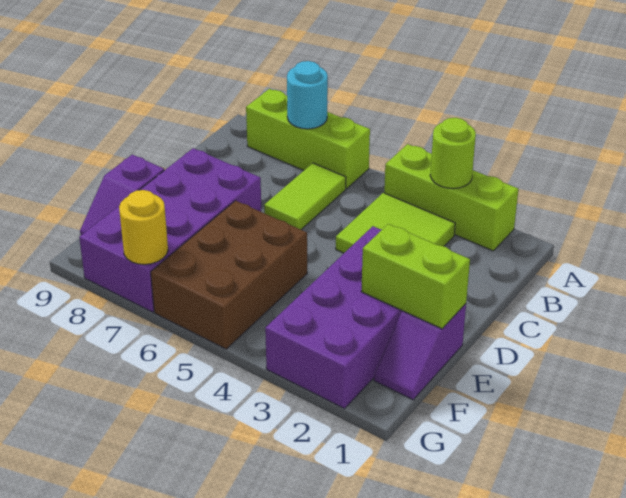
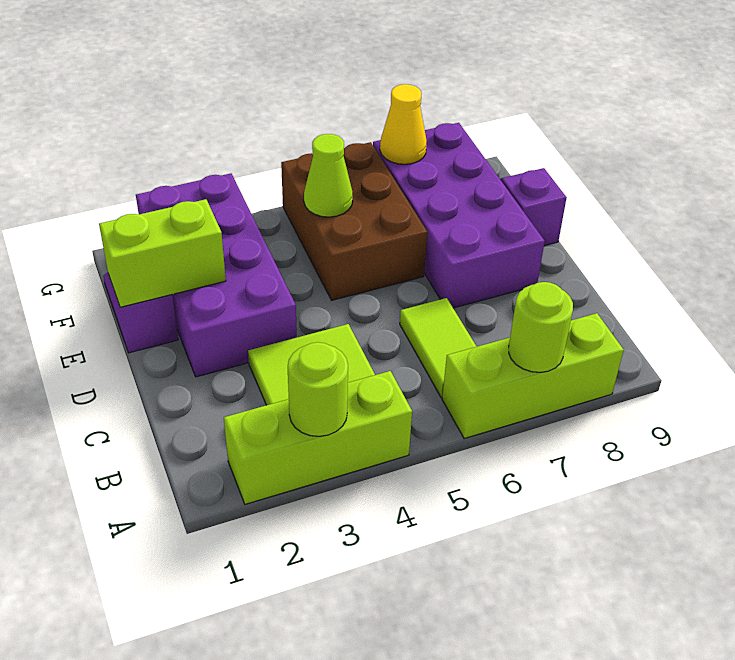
cyan 1x1 round brick [287,61,328,129] -> lime 1x1 round brick [509,282,573,372]
none -> lime 1x1 cone [304,134,353,217]
yellow 1x1 round brick [119,190,168,265] -> yellow 1x1 cone [380,84,427,164]

